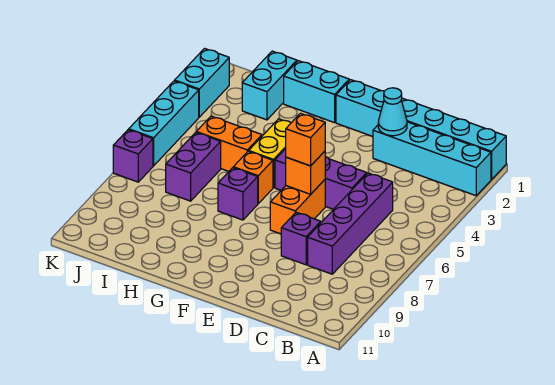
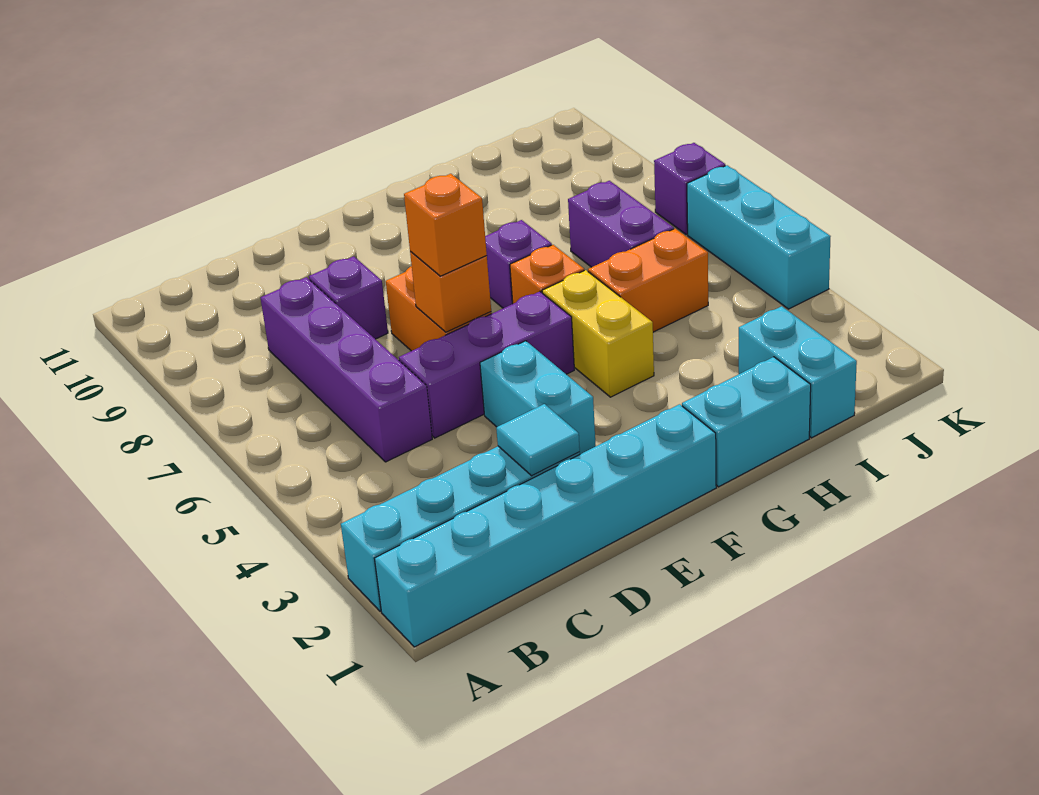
cyan 1x1 cone [378,88,407,136] -> cyan 1x1 tile [496,404,580,476]
cyan 1x2 brick [175,49,229,117] -> cyan 1x2 brick moved to [480,341,596,454]

